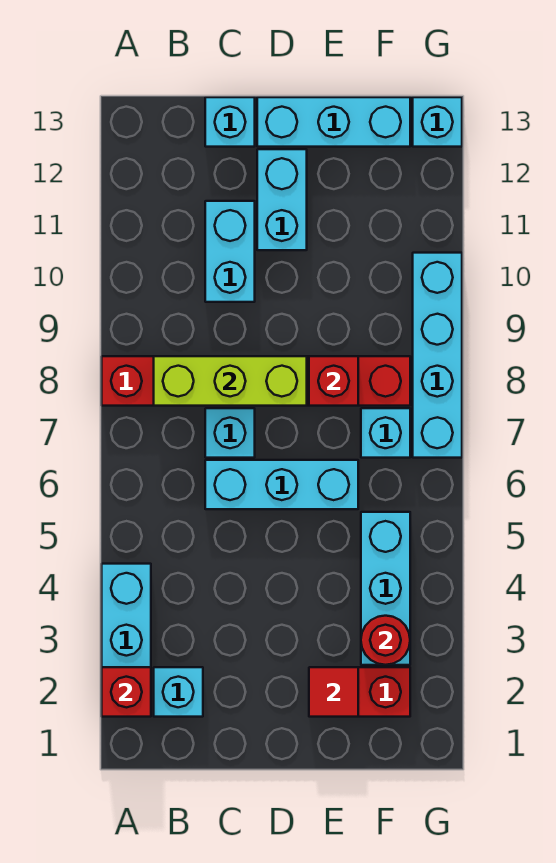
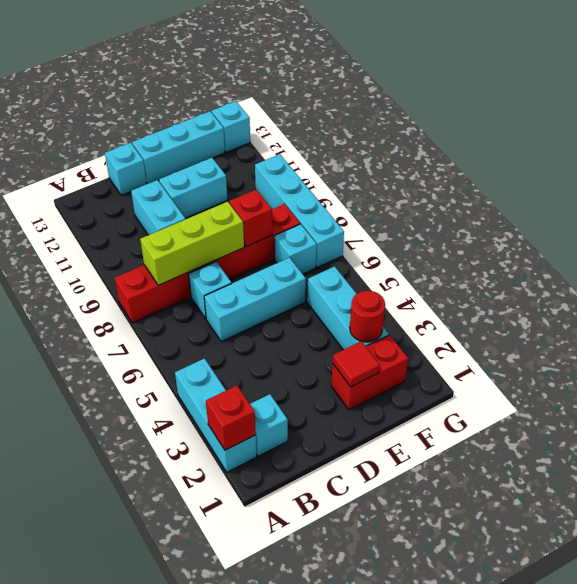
cyan 1x2 brick [257,149,307,250] -> cyan 1x2 brick turned to [159,158,228,218]

